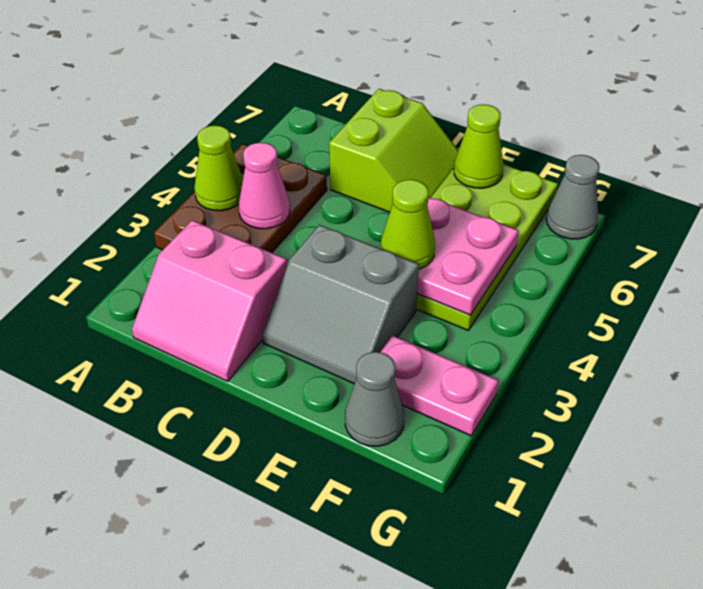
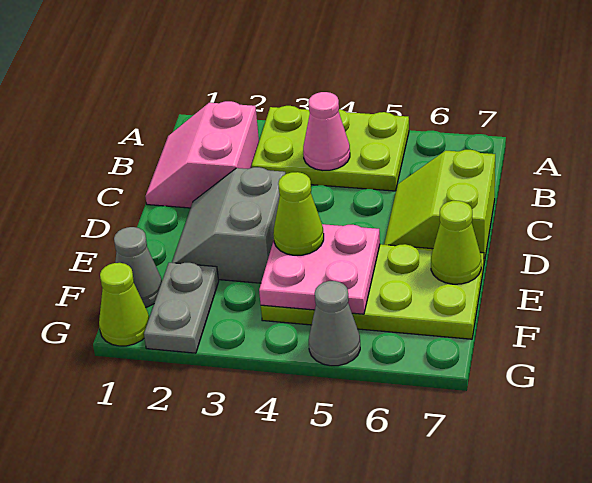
brown 2x3 plate [154,144,327,253] -> lime 2x3 plate [252,106,409,191]
lime 1x1 cone [194,125,243,211] -> lime 1x1 cone moved to [99,263,149,346]
lime 2x2 slope [329,89,458,212] -> lime 2x2 slope turned to [384,150,495,263]
pink 1x2 plate [381,335,498,436] -> grey 1x2 plate [144,263,219,353]
grey 1x1 cone [546,155,600,239] -> grey 1x1 cone moved to [309,281,360,366]

